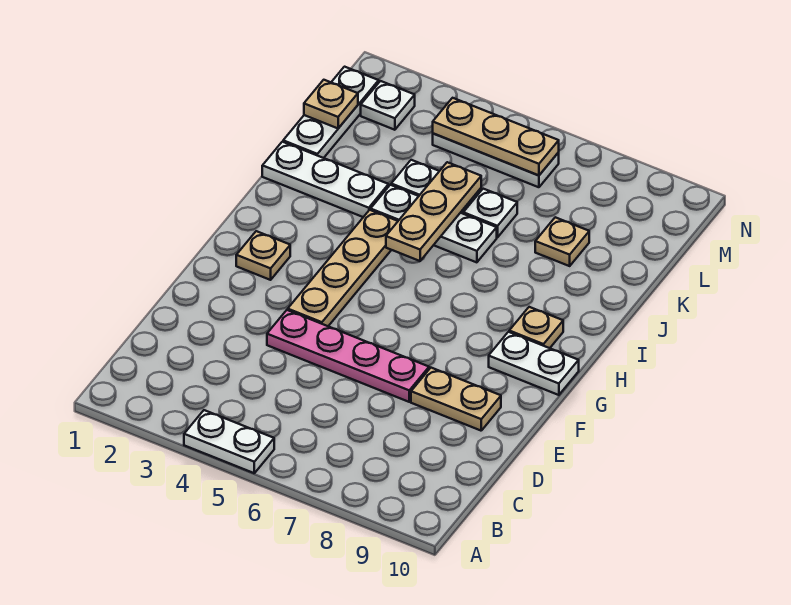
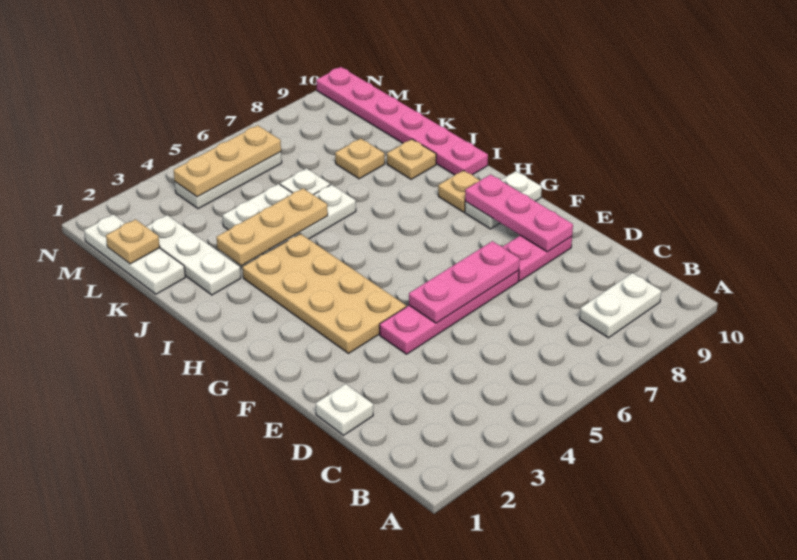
white 1x2 plate [184,410,274,473] -> white 1x2 plate moved to [580,273,661,338]
none -> pink 1x3 plate [409,241,520,323]
tan 1x2 plate [411,368,501,431] -> pink 1x2 plate [503,235,572,281]
none -> pink 1x3 plate [465,175,573,252]
tan 1x4 plate [288,210,398,326] -> tan 2x4 plate [243,234,406,353]
tan 1x1 plate [236,231,290,280] -> tan 1x1 plate moved to [387,139,436,179]
tan 1x3 plate [386,162,481,261] -> tan 1x3 plate turned to [217,188,328,265]
none -> pink 1x6 plate [316,67,488,175]
white 1x3 plate [262,142,389,217] -> white 1x3 plate turned to [146,215,241,295]
white 1x1 plate [361,81,415,130] -> white 1x1 plate moved to [316,384,373,435]

